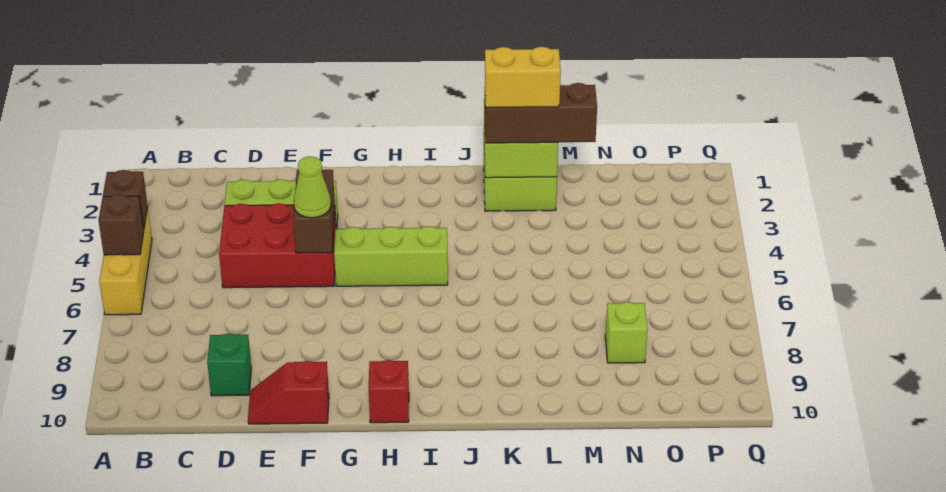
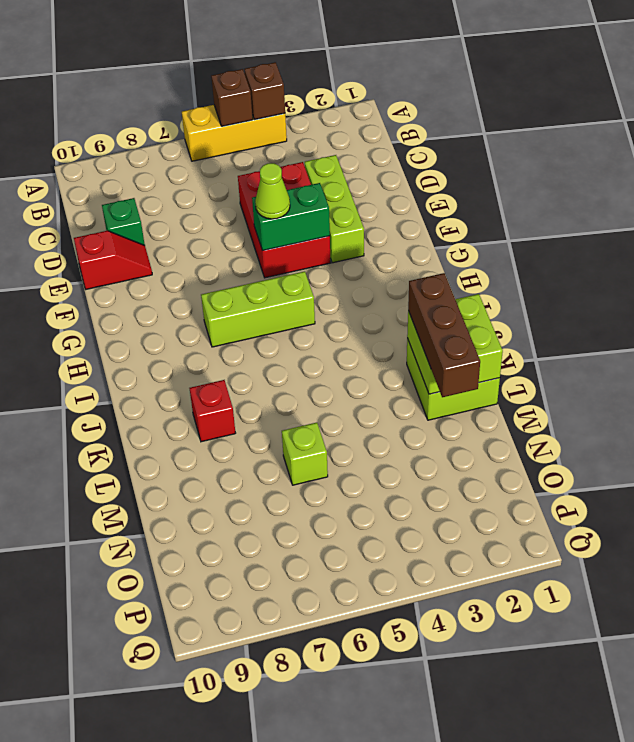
red 1x2 slope [248,361,329,424] -> red 1x2 slope turned to [74,231,152,289]
brown 1x2 brick [293,170,335,253] -> green 1x2 brick [252,183,330,251]
lime 1x3 brick [334,226,448,286] -> lime 1x3 brick turned to [201,271,315,347]
red 1x1 brick [369,360,409,423] -> red 1x1 brick moved to [189,380,235,442]
yellow 1x2 brick [485,47,561,108] -> none
lime 1x1 brick [605,302,647,363] -> lime 1x1 brick moved to [282,423,328,485]

